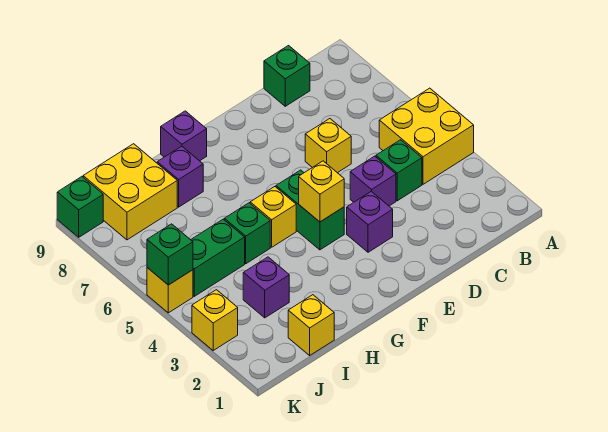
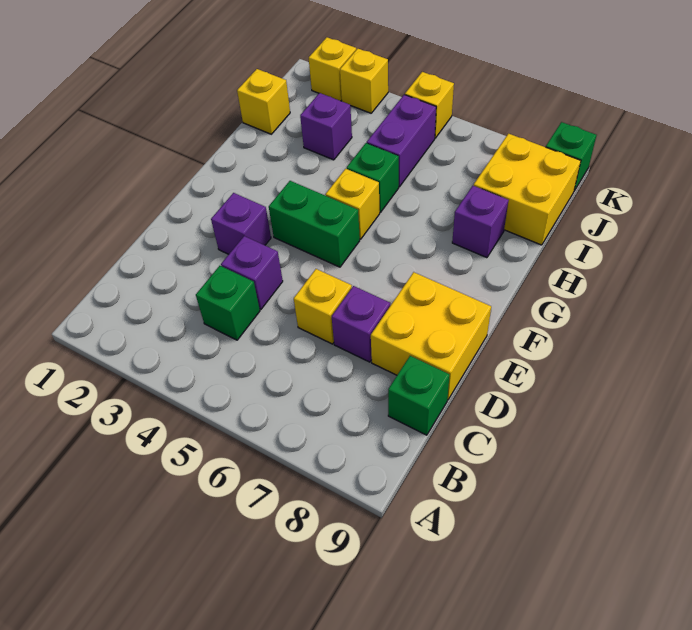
yellow 2x2 brick [379,88,474,184] -> yellow 2x2 brick moved to [371,272,491,400]
yellow 1x1 brick [299,161,344,222] -> yellow 1x1 brick moved to [309,37,356,101]
purple 1x1 brick [161,111,207,161] -> purple 1x1 brick moved to [332,286,390,362]
green 1x2 brick [191,219,245,296] -> purple 1x2 brick [367,95,436,187]
green 1x1 brick [147,224,193,285] -> none

